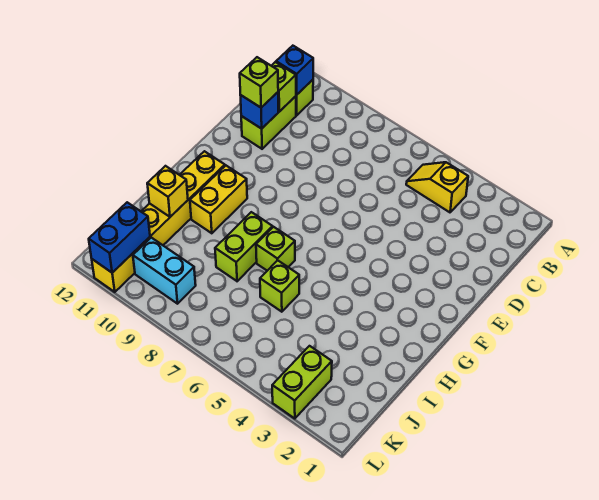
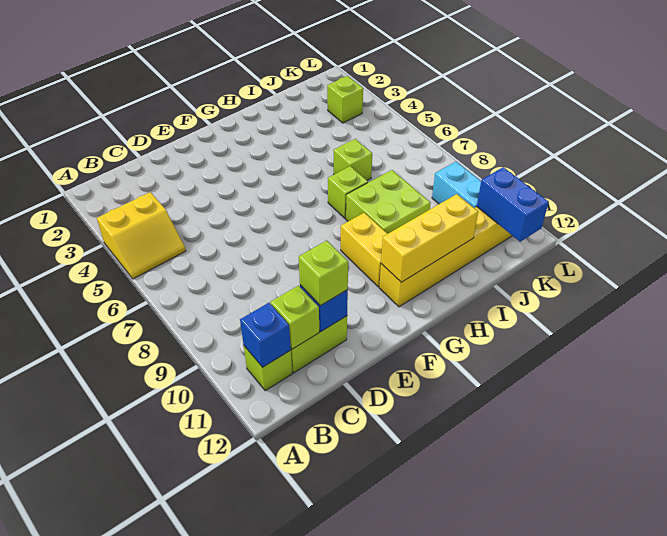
yellow 1x2 slope [406,162,468,212] -> yellow 2x2 slope [97,192,186,279]
yellow 1x2 brick [190,166,247,233] -> yellow 1x2 brick turned to [341,213,387,287]
lime 1x2 brick [215,212,273,281] -> lime 2x2 brick [346,170,431,234]
yellow 1x1 brick [147,166,188,217] -> yellow 1x3 brick [381,194,478,282]
lime 1x2 brick [272,346,332,419] -> lime 1x1 brick [327,76,363,123]
blue 1x2 brick [89,202,150,273] -> blue 1x2 brick turned to [477,167,549,242]

